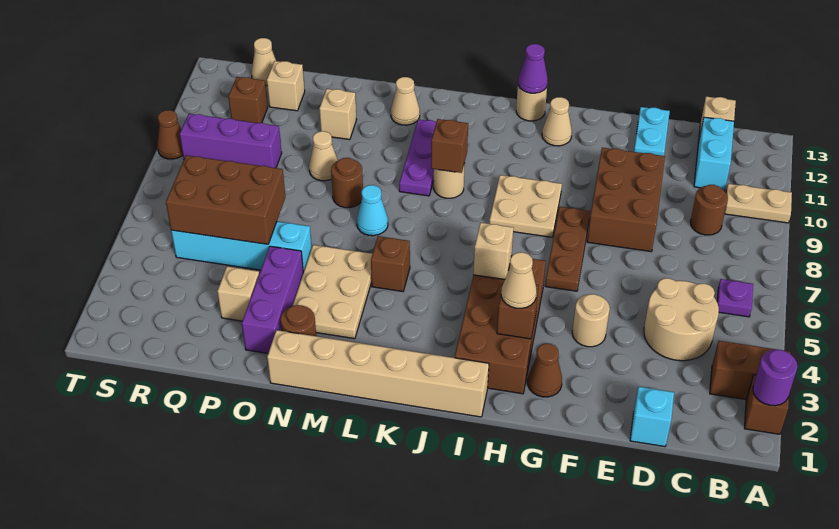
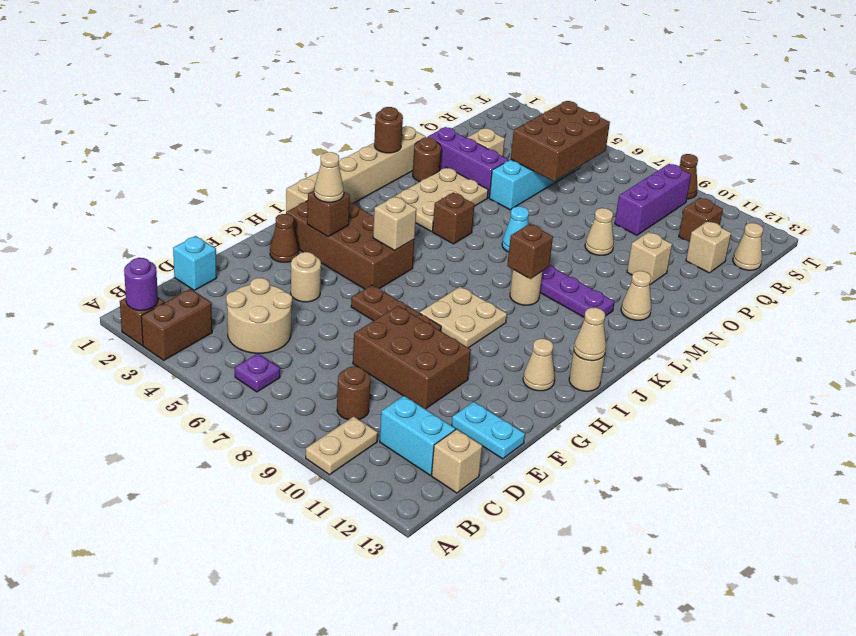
purple 1x1 cone [518,44,548,93] -> tan 1x1 cone [574,308,606,361]
tan 2x3 plate [293,245,372,339] -> tan 2x3 plate turned to [392,167,488,231]
brown 1x1 round brick [331,158,363,208] -> brown 1x1 round brick moved to [374,107,403,153]

